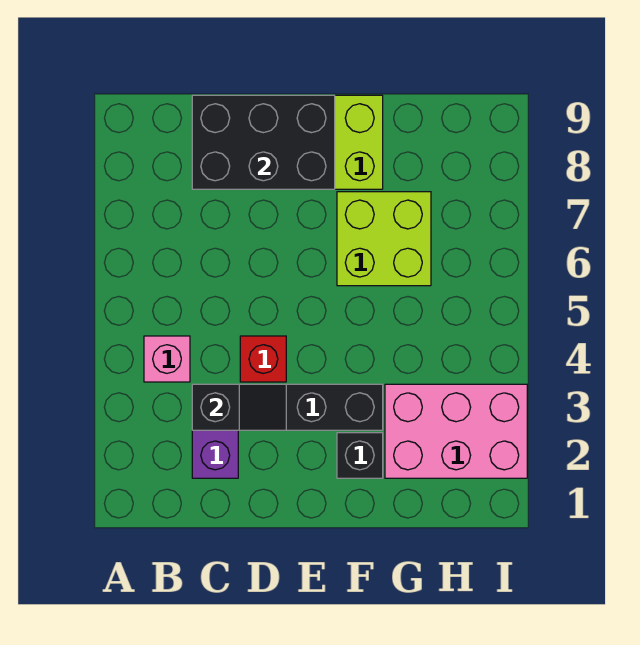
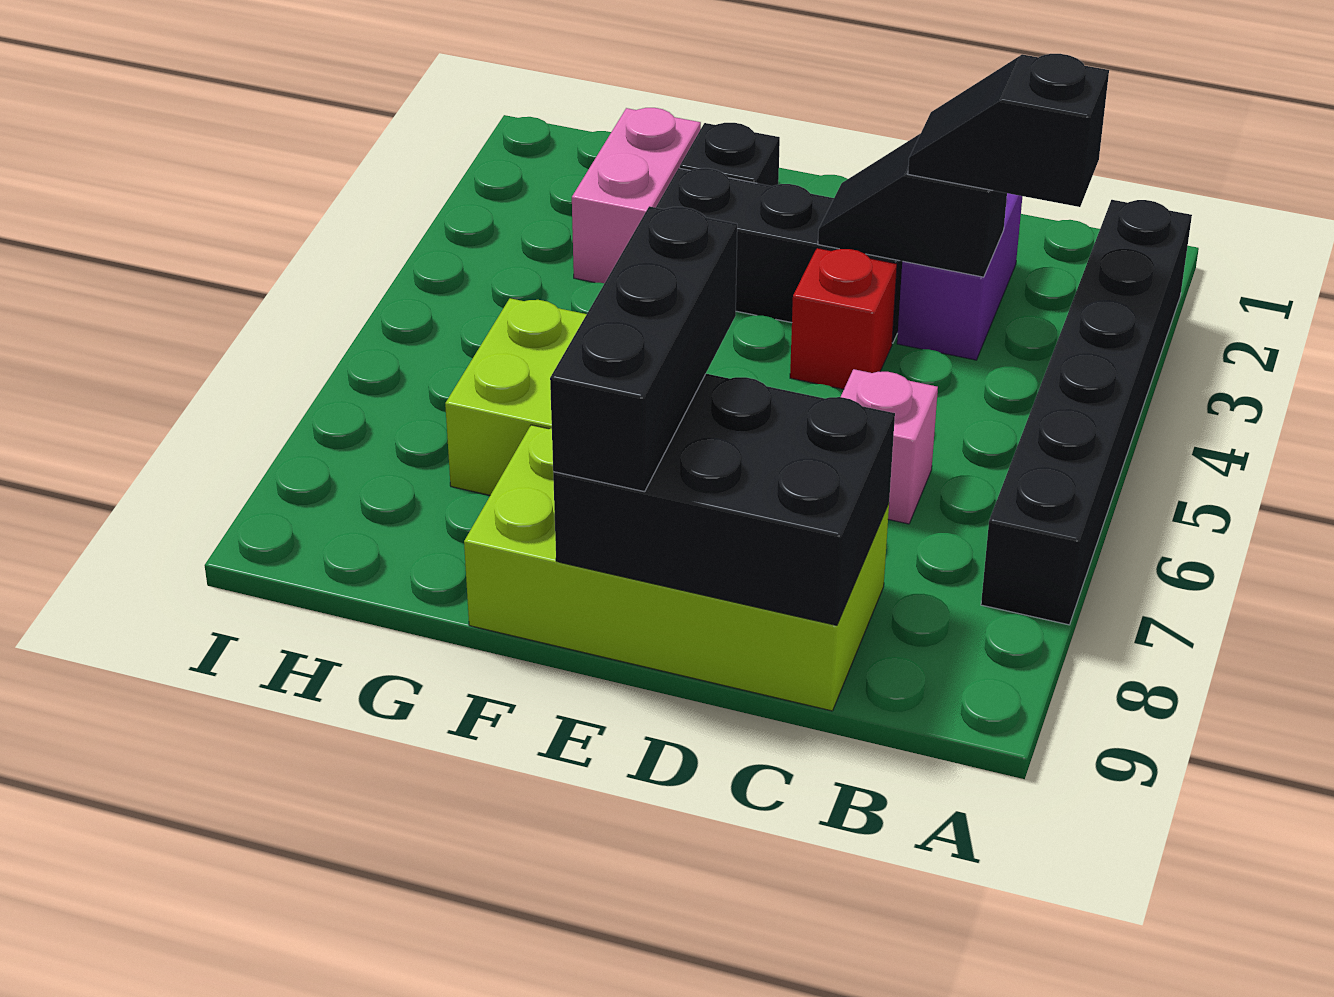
none -> black 1x6 brick [981,200,1192,625]
none -> black 1x2 slope [908,54,1109,207]
pink 1x1 brick [144,336,190,382] -> pink 1x1 brick moved to [841,369,938,524]
none -> black 1x3 brick [550,206,737,492]
pink 2x3 brick [385,384,527,478] -> pink 1x2 brick [572,108,701,283]

